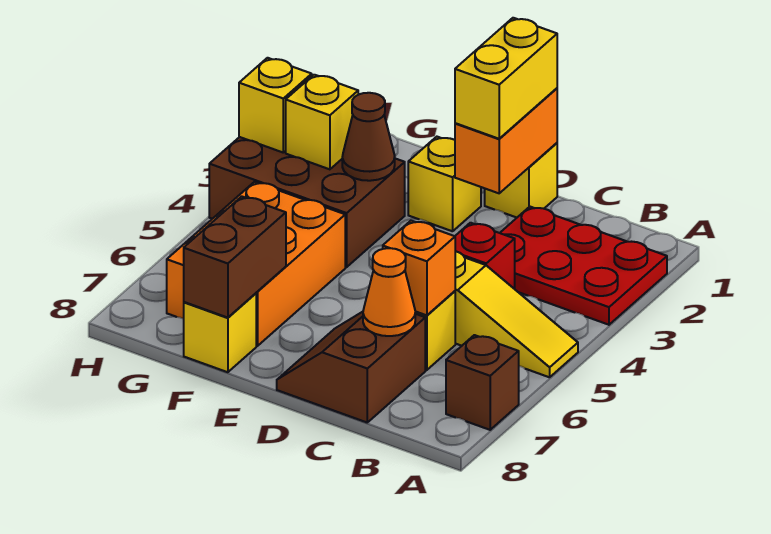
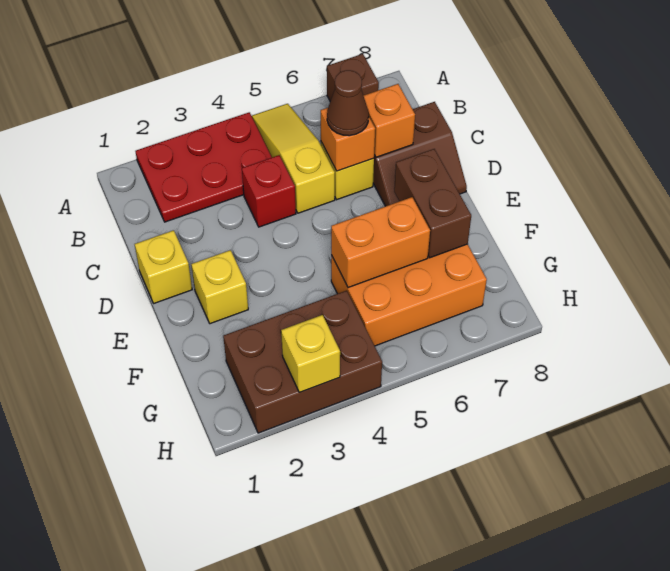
red 2x3 plate [500,207,667,325] -> red 2x3 plate turned to [136,112,272,222]
orange 1x1 cone [363,248,415,336] -> orange 1x1 brick [363,84,415,157]
orange 1x2 brick [455,88,557,193] -> orange 1x2 brick moved to [331,197,430,288]
yellow 1x2 brick [455,18,557,139] -> none
brown 2x3 brick [209,137,405,267] -> brown 2x3 brick turned to [223,291,382,433]
brown 1x1 cone [342,93,395,181] -> brown 1x1 cone moved to [327,70,369,136]
brown 1x2 brick [184,196,286,318] -> brown 1x2 brick turned to [394,149,471,258]
yellow 1x1 brick [184,293,256,372] -> none
yellow 1x1 brick [286,75,358,169] -> none

